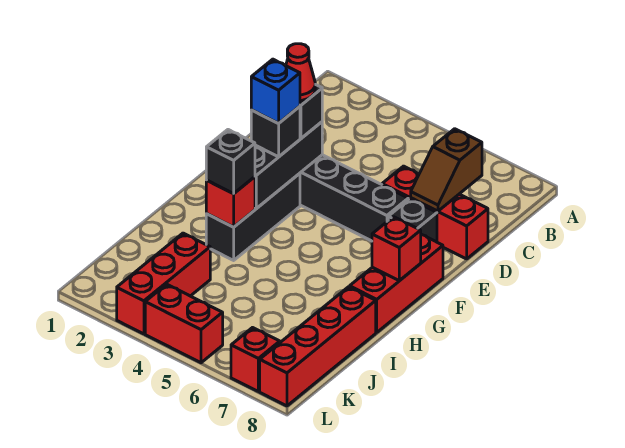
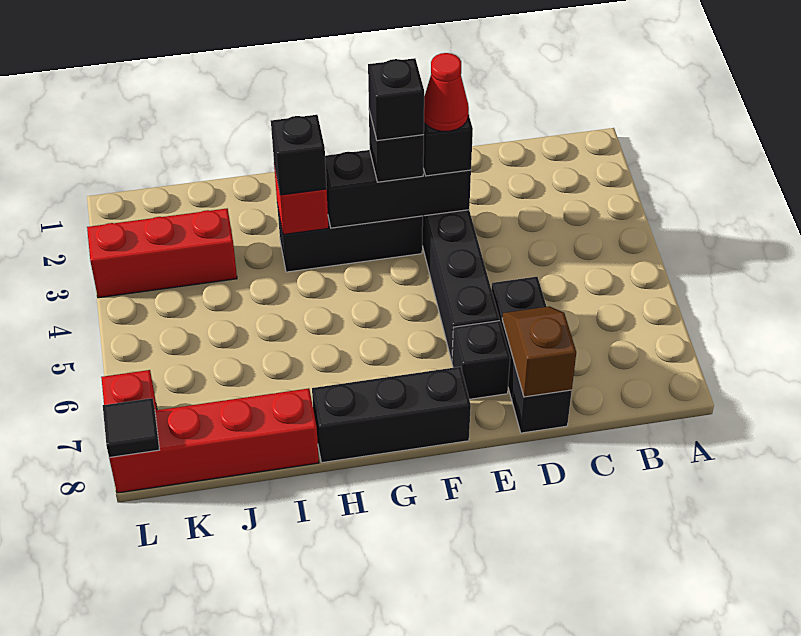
brown 1x2 slope [411,129,482,211] -> brown 1x2 slope turned to [502,306,576,397]
red 1x3 brick [382,166,488,259] -> black 1x3 brick [491,277,572,433]
blue 1x1 brick [251,59,300,123] -> black 1x1 brick [368,58,424,141]
red 1x3 brick [350,235,443,332] -> black 1x3 brick [312,367,471,463]
red 1x1 brick [372,217,421,281] -> none
red 1x2 brick [145,284,223,363] -> none
none -> black 1x1 tile [103,398,159,457]

